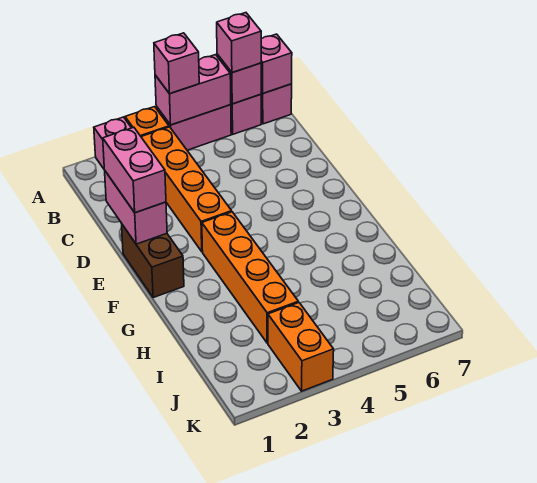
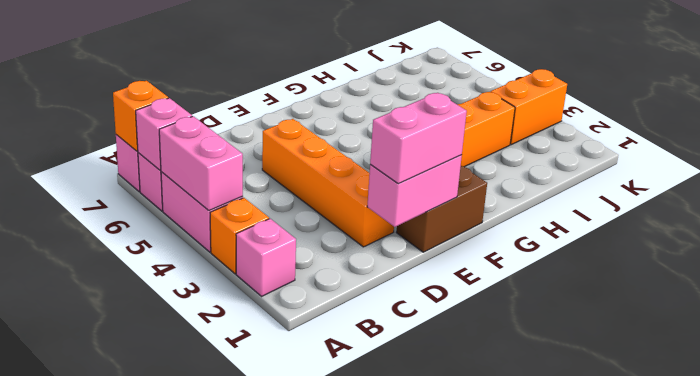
pink 1x1 brick [154,33,199,94] -> none
pink 1x1 brick [217,13,261,73] -> none
pink 1x1 brick [261,34,292,93] -> orange 1x1 brick [113,81,168,151]
orange 1x4 brick [141,127,232,252] -> orange 1x4 brick turned to [262,119,394,247]

